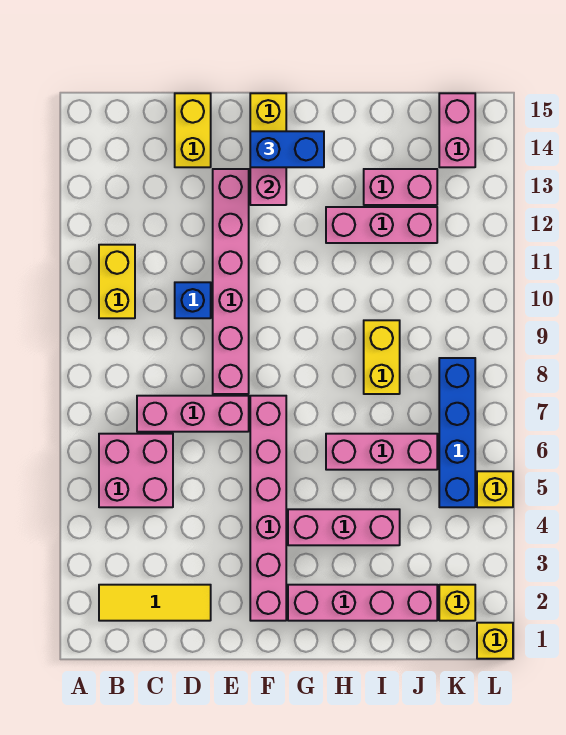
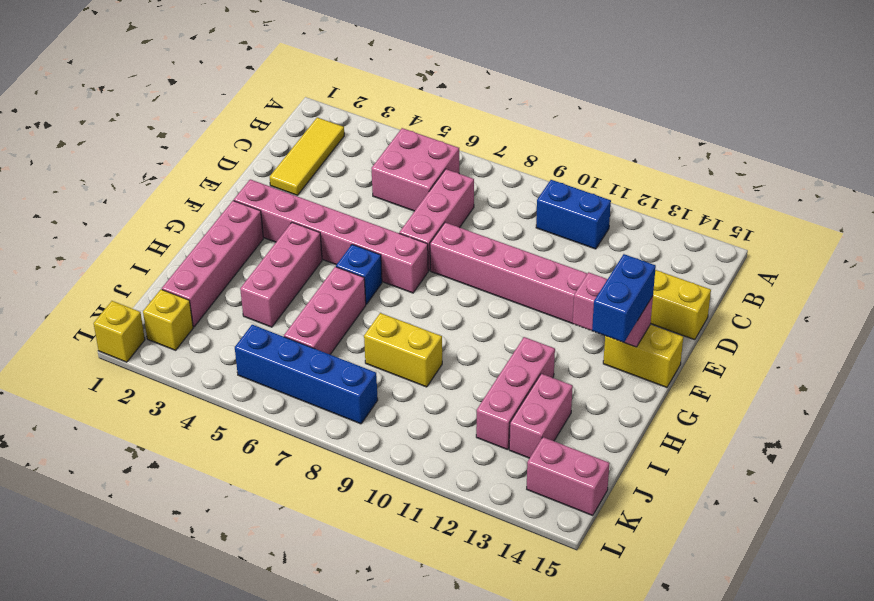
yellow 1x2 brick [99,245,135,318] -> blue 1x2 brick [536,180,611,249]
blue 1x1 brick [175,282,211,318] -> blue 1x1 brick moved to [336,244,382,304]
yellow 1x1 brick [477,471,513,507] -> none

